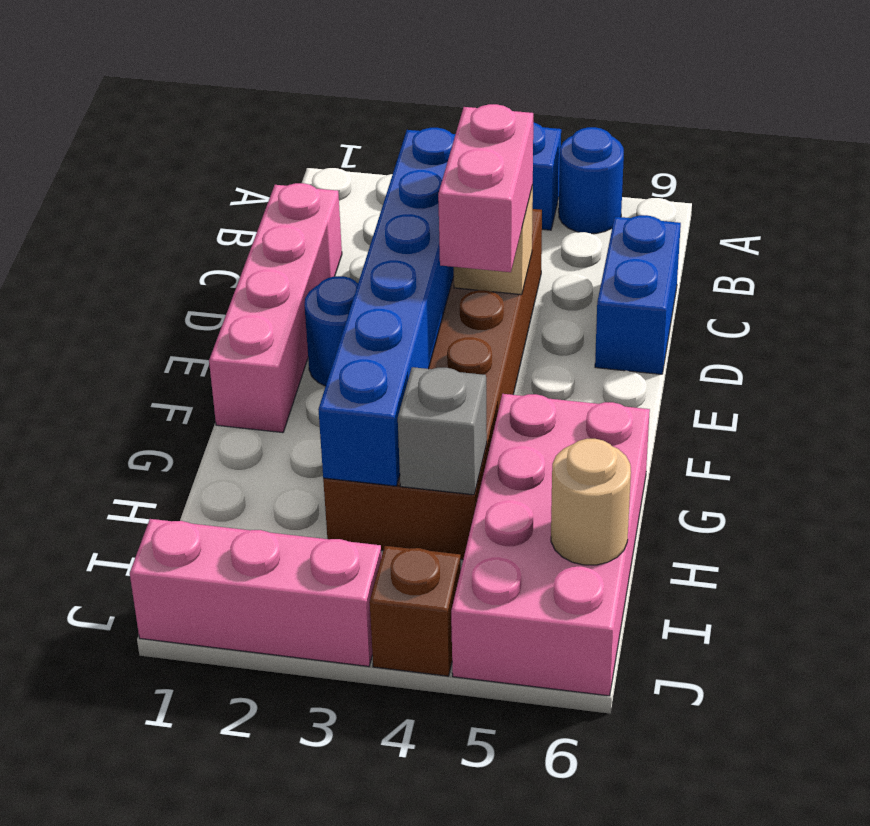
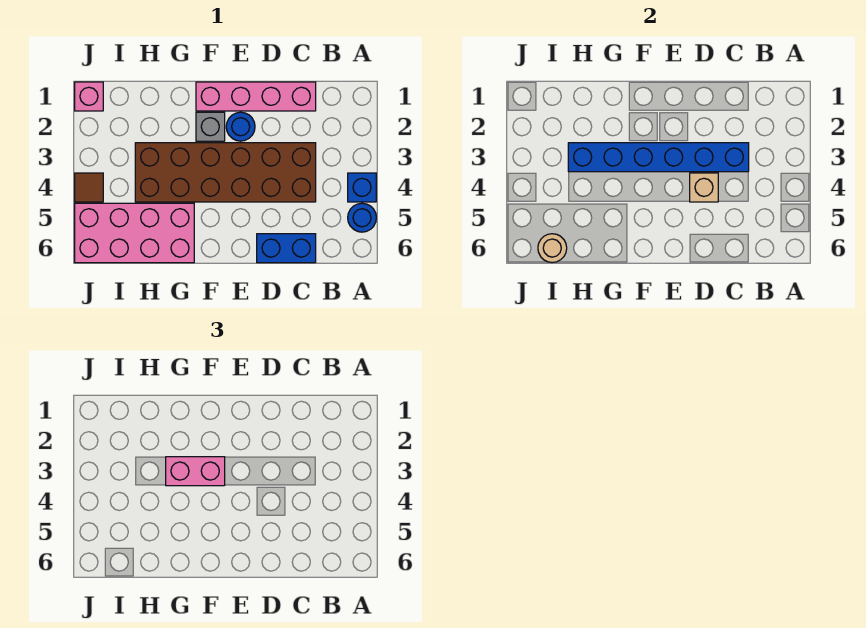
pink 1x2 brick [438,104,533,272] -> pink 1x2 brick moved to [166,457,225,486]
grey 1x1 brick [398,367,487,495] -> grey 1x1 brick moved to [196,112,225,141]
pink 1x3 brick [130,519,381,666] -> pink 1x1 brick [75,82,103,111]
brown 1x1 brick [370,546,461,676] -> brown 1x1 tile [75,173,103,202]

